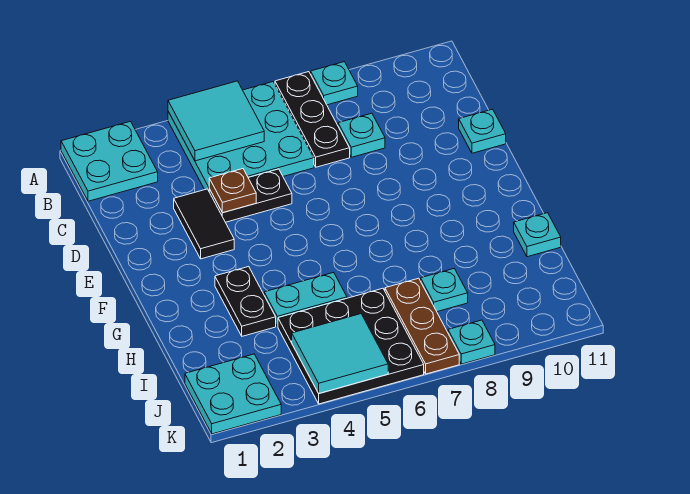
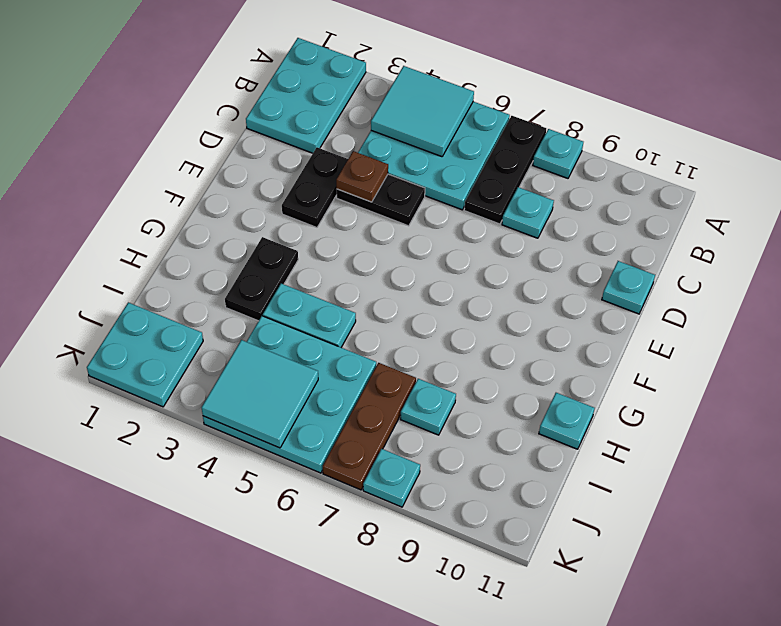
cyan 2x2 plate [61,122,158,201] -> cyan 2x3 plate [246,38,366,153]
black 1x2 tile [174,189,234,259] -> black 1x2 plate [282,147,348,227]
black 3x3 plate [278,288,424,404] -> cyan 3x3 plate [203,316,376,473]

